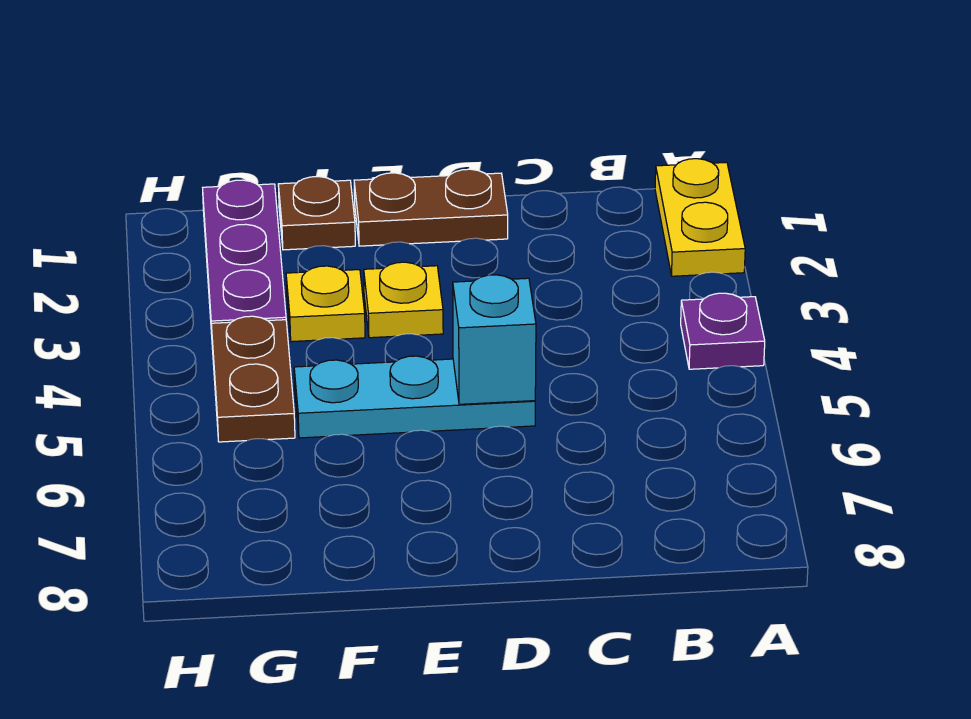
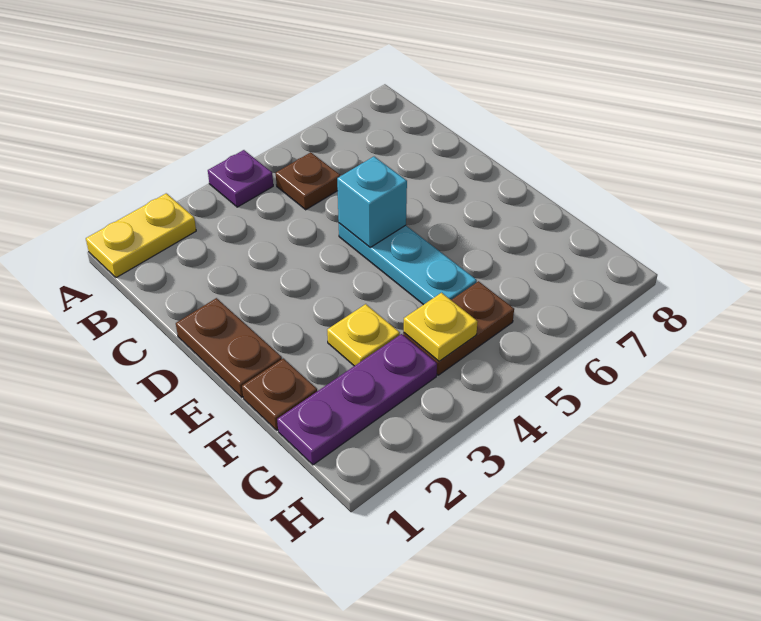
none -> brown 1x1 plate [276,152,340,210]
yellow 1x1 plate [364,262,443,338] -> yellow 1x1 plate moved to [404,293,478,361]

